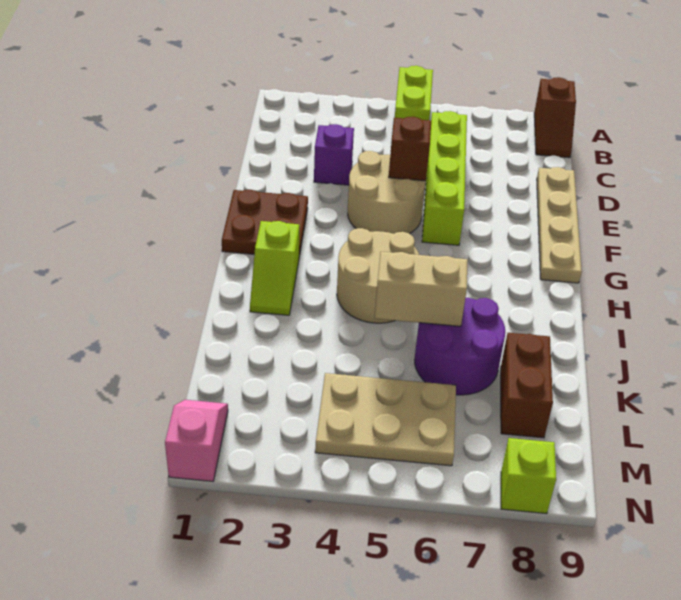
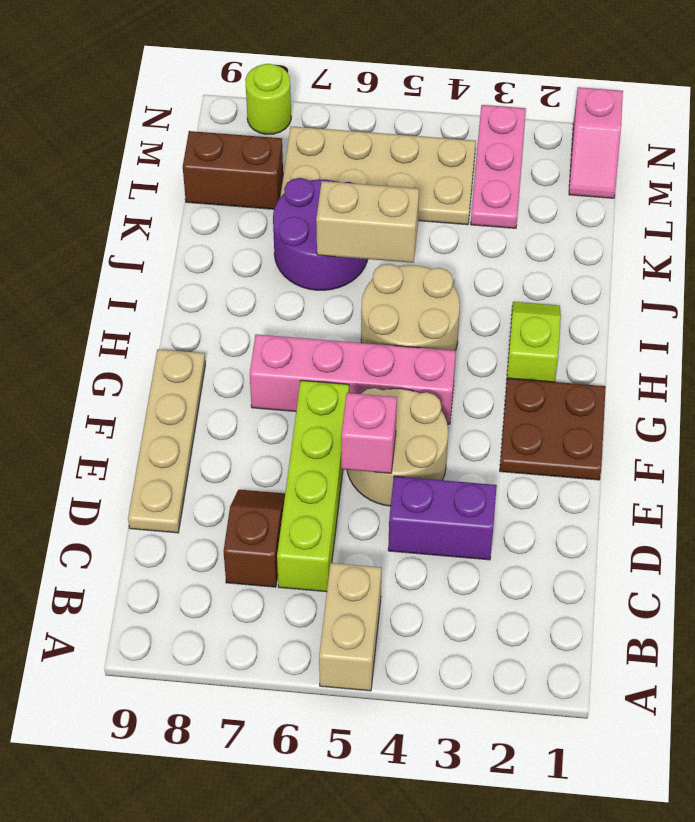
lime 1x2 brick [395,66,433,120] -> tan 1x2 brick [319,563,382,691]
brown 1x2 slope [534,77,576,158] -> brown 1x2 slope moved to [224,490,285,587]
purple 1x1 brick [314,124,354,185] -> purple 1x2 brick [388,476,497,560]
brown 1x1 brick [389,117,431,181] -> pink 1x1 brick [341,393,397,473]
none -> pink 1x4 brick [250,334,456,424]
brown 1x2 brick [501,333,553,438] -> brown 1x2 brick turned to [183,131,283,209]
none -> pink 1x3 plate [471,105,526,228]
tan 2x3 plate [315,373,456,466] -> tan 2x4 plate [280,126,476,225]
lime 1x1 brick [501,438,556,514] -> lime 1x1 round brick [245,64,291,134]

